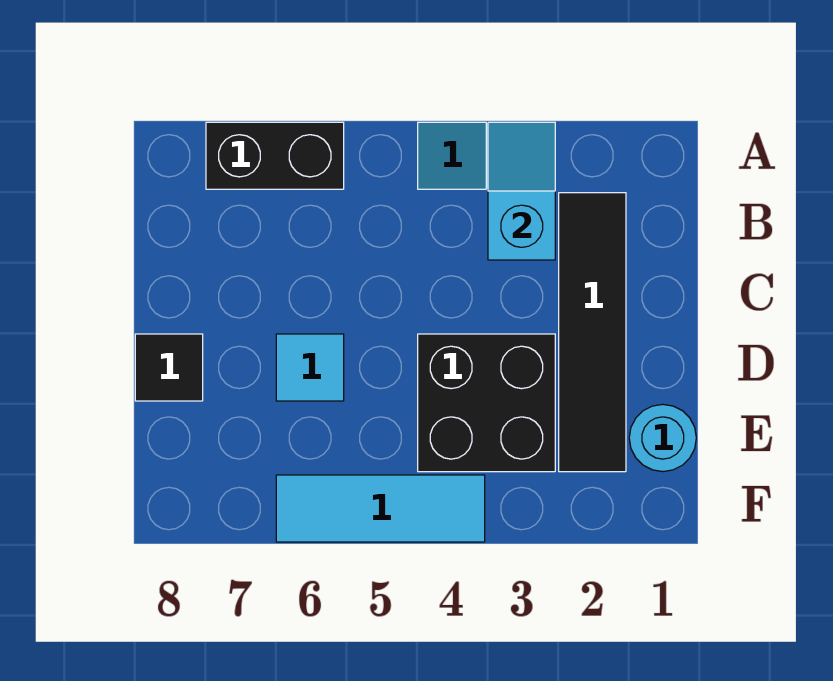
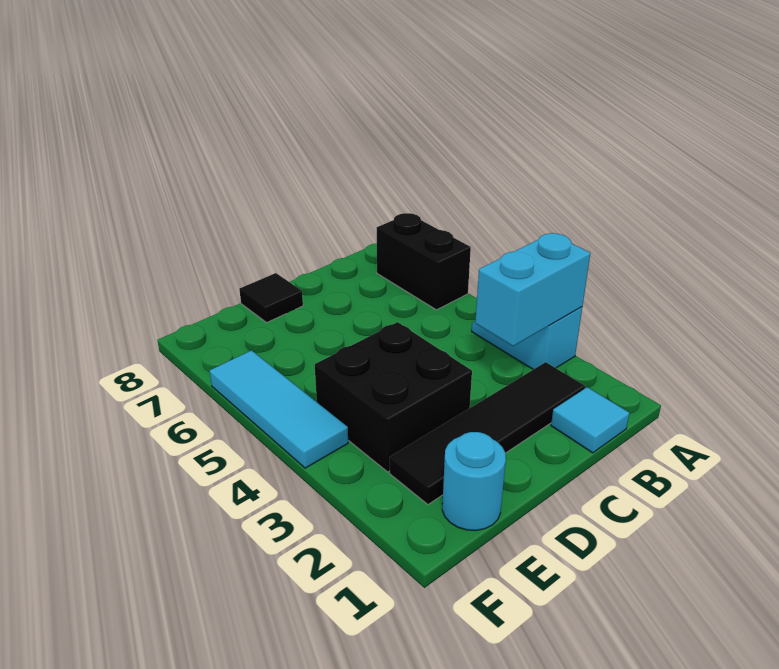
cyan 1x2 slope [488,122,555,260] -> cyan 1x2 brick [475,233,590,346]
cyan 1x1 tile [276,334,344,401] -> cyan 1x1 tile moved to [551,387,629,453]

